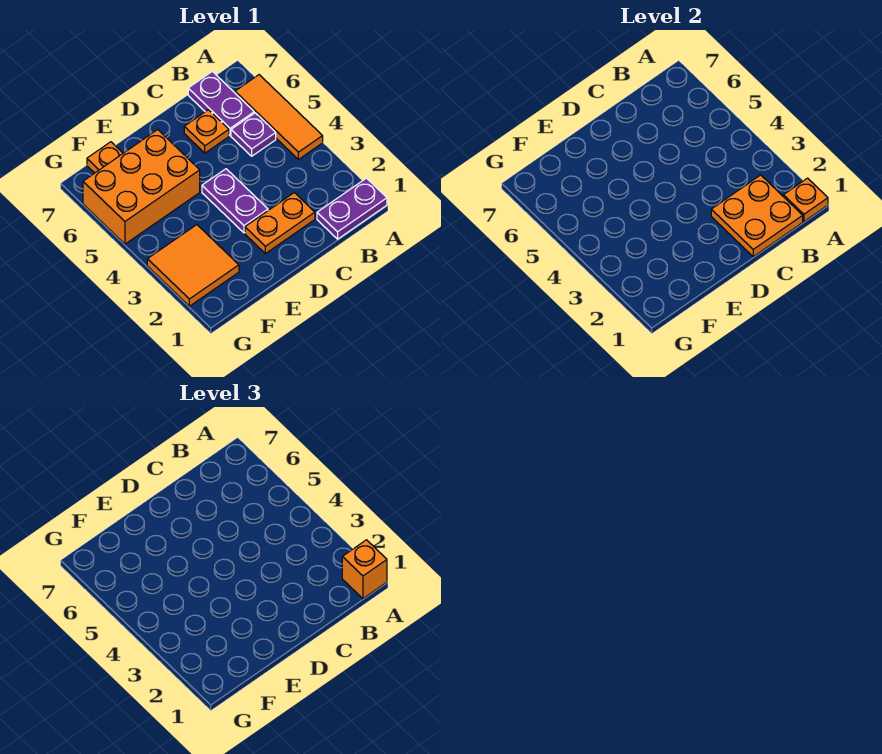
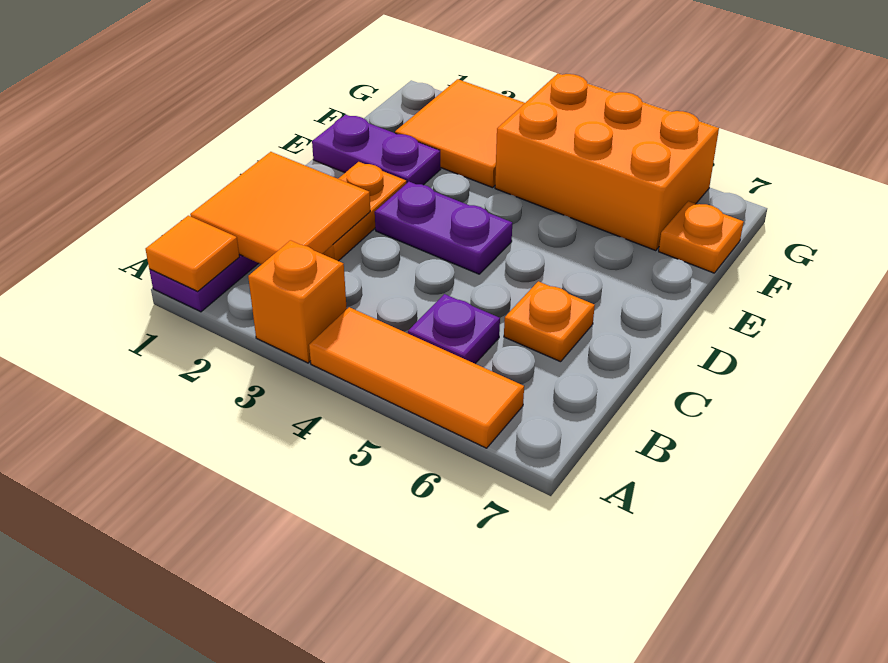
orange 1x1 plate [783,178,828,222] -> orange 1x1 tile [146,216,239,291]
orange 1x1 brick [342,540,387,599] -> orange 1x1 brick moved to [248,240,347,363]
orange 2x2 plate [711,175,803,257] -> orange 2x2 tile [190,152,370,264]
purple 1x2 plate [188,71,254,136] -> purple 1x2 plate moved to [312,115,441,185]
orange 2x3 brick [83,130,200,244] -> orange 2x3 brick turned to [495,74,719,251]

